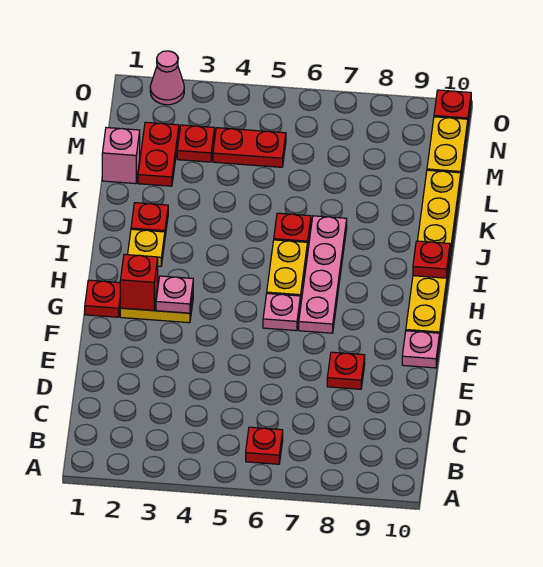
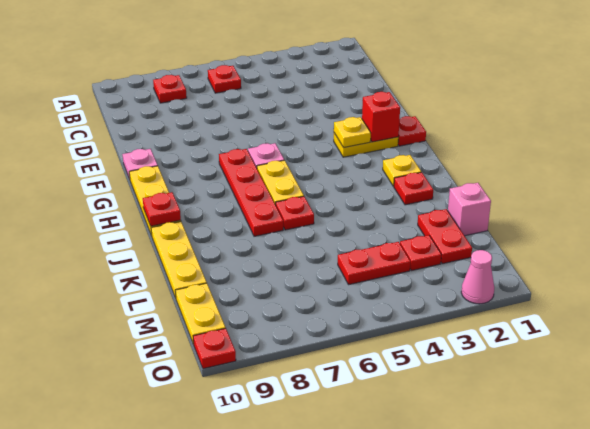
red 1x1 plate [327,352,365,389] -> red 1x1 plate moved to [153,75,187,103]
pink 1x1 plate [156,276,193,313] -> yellow 1x1 plate [334,117,371,148]
pink 1x4 plate [299,216,347,333] -> red 1x4 plate [219,149,283,236]

